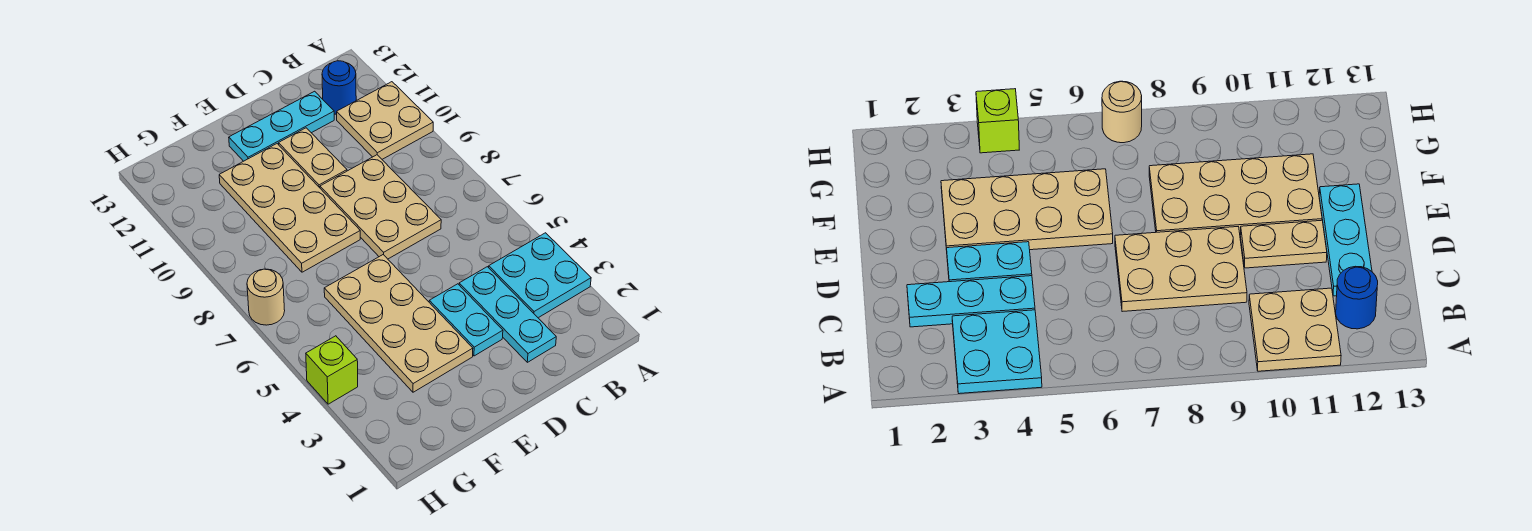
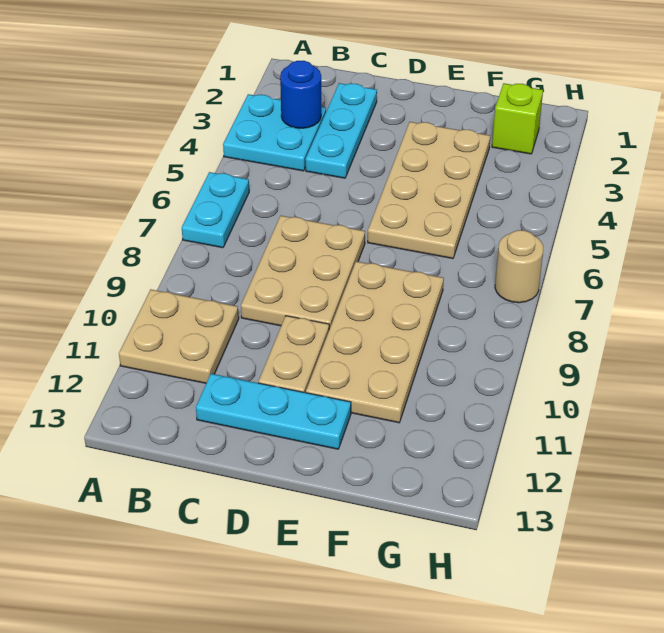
blue 1x1 round brick [322,61,356,114] -> blue 1x1 round brick moved to [280,61,321,128]
cyan 1x2 plate [429,284,503,356] -> cyan 1x2 plate moved to [182,172,249,248]
lime 1x1 brick [306,336,358,404] -> lime 1x1 brick moved to [492,83,543,154]

